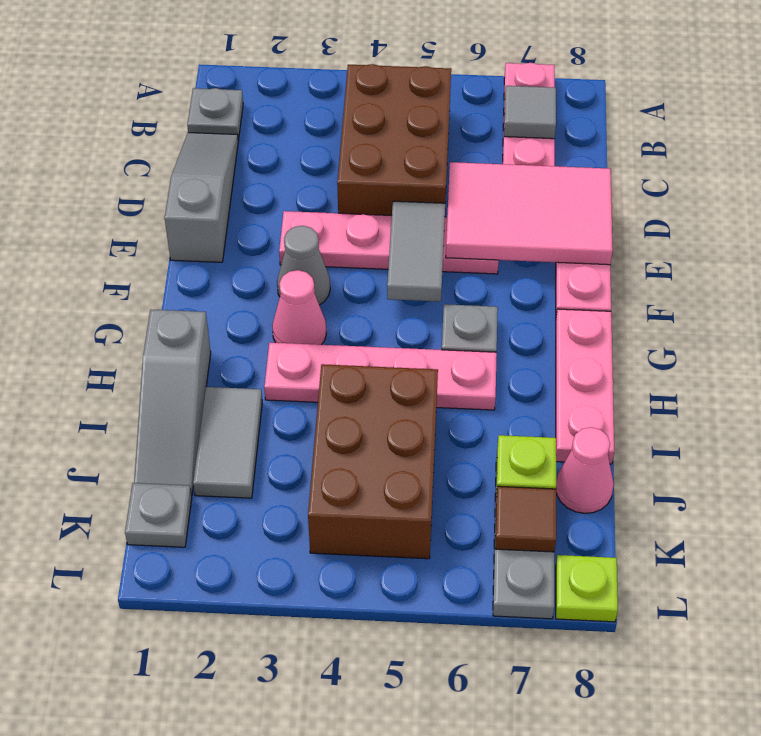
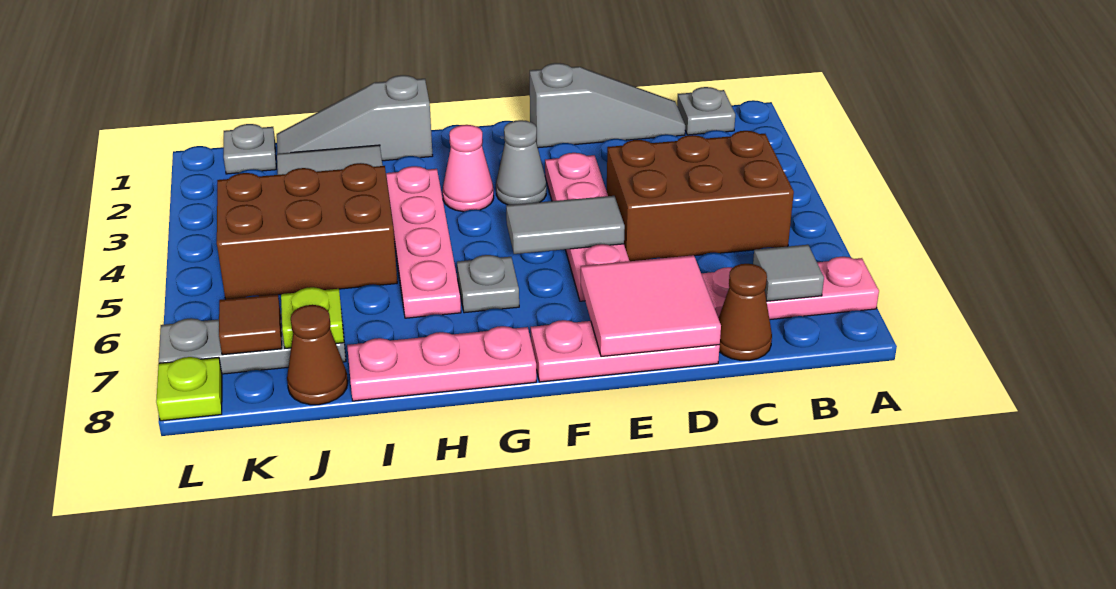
none -> brown 1x1 cone [718,264,772,360]
pink 2x3 tile [446,162,613,265] -> pink 2x2 tile [581,255,721,357]
pink 1x1 cone [556,427,614,513] -> brown 1x1 cone [287,305,348,405]

